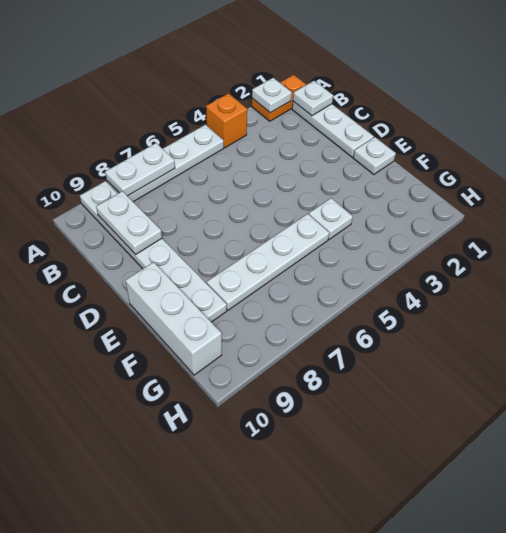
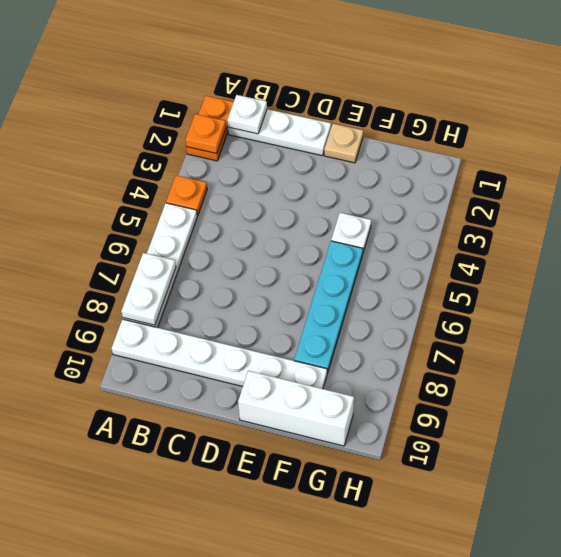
white 1x1 plate [252,78,292,113] -> orange 1x1 plate [185,114,226,153]
orange 1x1 brick [206,93,247,148] -> orange 1x1 plate [166,175,207,216]
white 1x2 plate [96,191,162,254] -> none
white 1x1 plate [353,137,396,174] -> tan 1x1 plate [324,124,363,163]
white 1x4 plate [207,214,329,310] -> cyan 1x4 plate [294,241,363,373]

